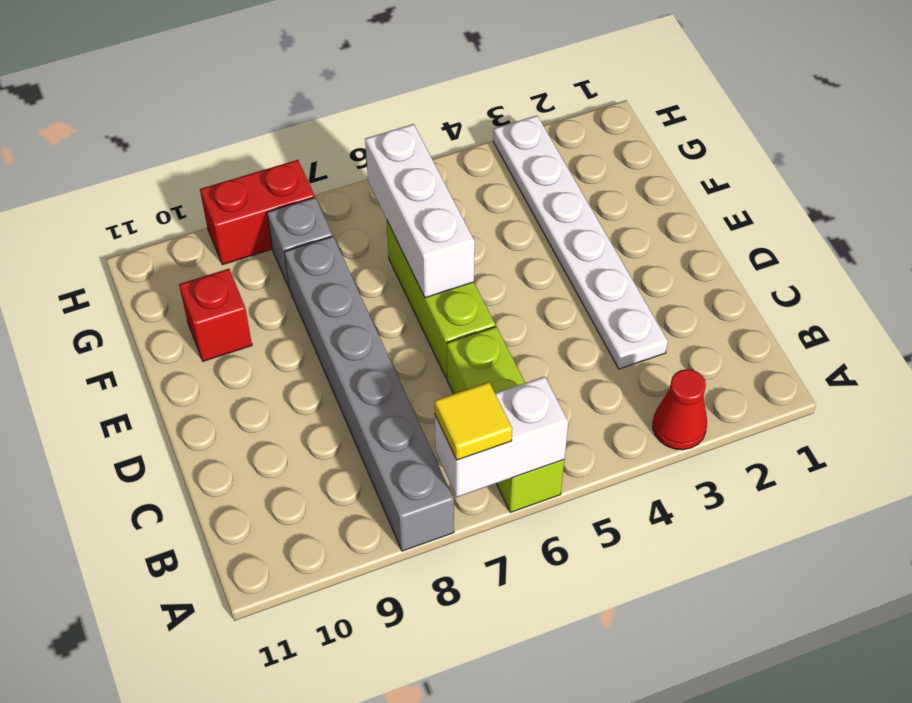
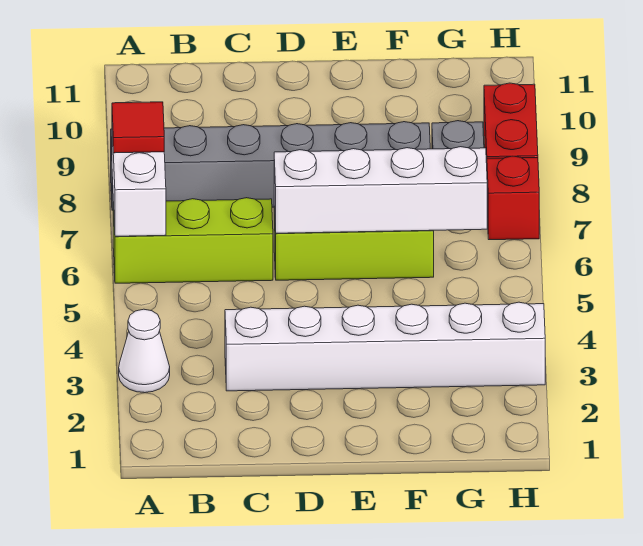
red 1x1 cone [653,369,707,450] -> white 1x1 cone [119,309,170,393]
yellow 1x1 tile [434,382,512,460] -> red 1x1 tile [112,102,164,153]
white 1x6 plate [493,116,668,369] -> white 1x6 brick [225,302,545,391]
white 1x3 brick [365,124,475,298] -> white 1x4 brick [274,147,487,233]
red 1x1 brick [179,269,252,361] -> red 1x1 brick moved to [487,156,539,240]

